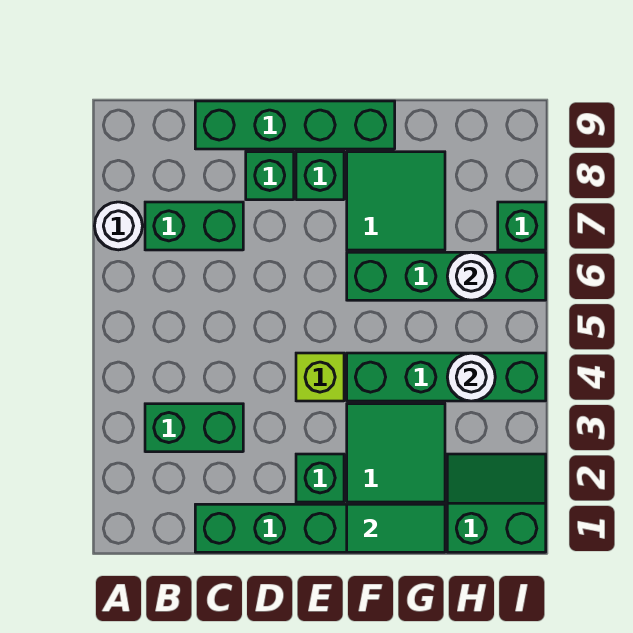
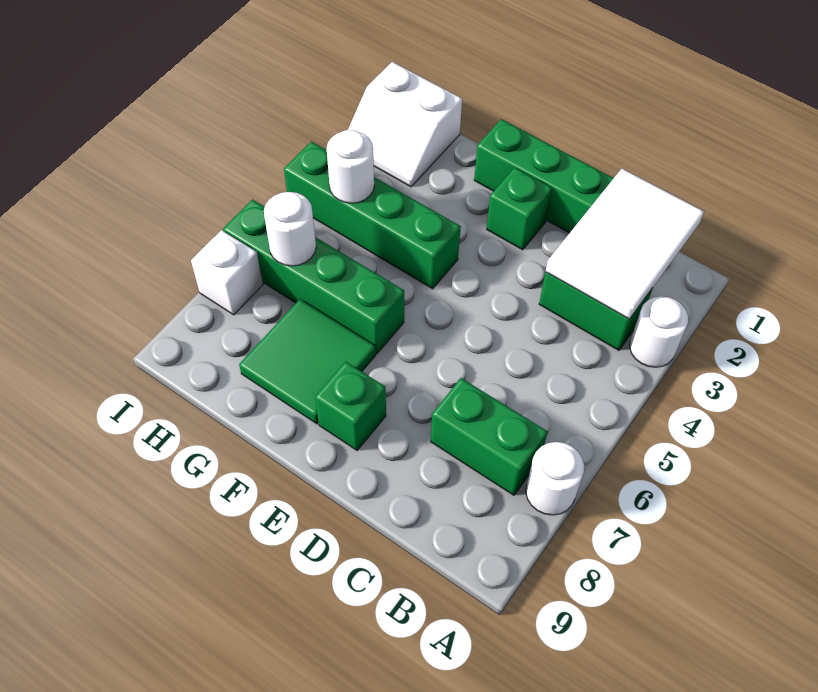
none -> white 1x1 round brick [630,296,688,367]
none -> white 2x3 tile [546,169,704,319]
green 1x4 brick [195,101,395,149] -> none
green 1x1 brick [246,152,294,200] -> none
lime 1x1 brick [296,353,344,401] -> none
green 1x2 tile [347,504,445,552] -> none
green 2x2 tile [347,404,445,502] -> none
green 2x2 slope [447,454,546,552] -> white 2x2 slope [348,62,462,187]
green 1x1 brick [498,202,546,250] -> white 1x1 brick [191,230,263,315]

